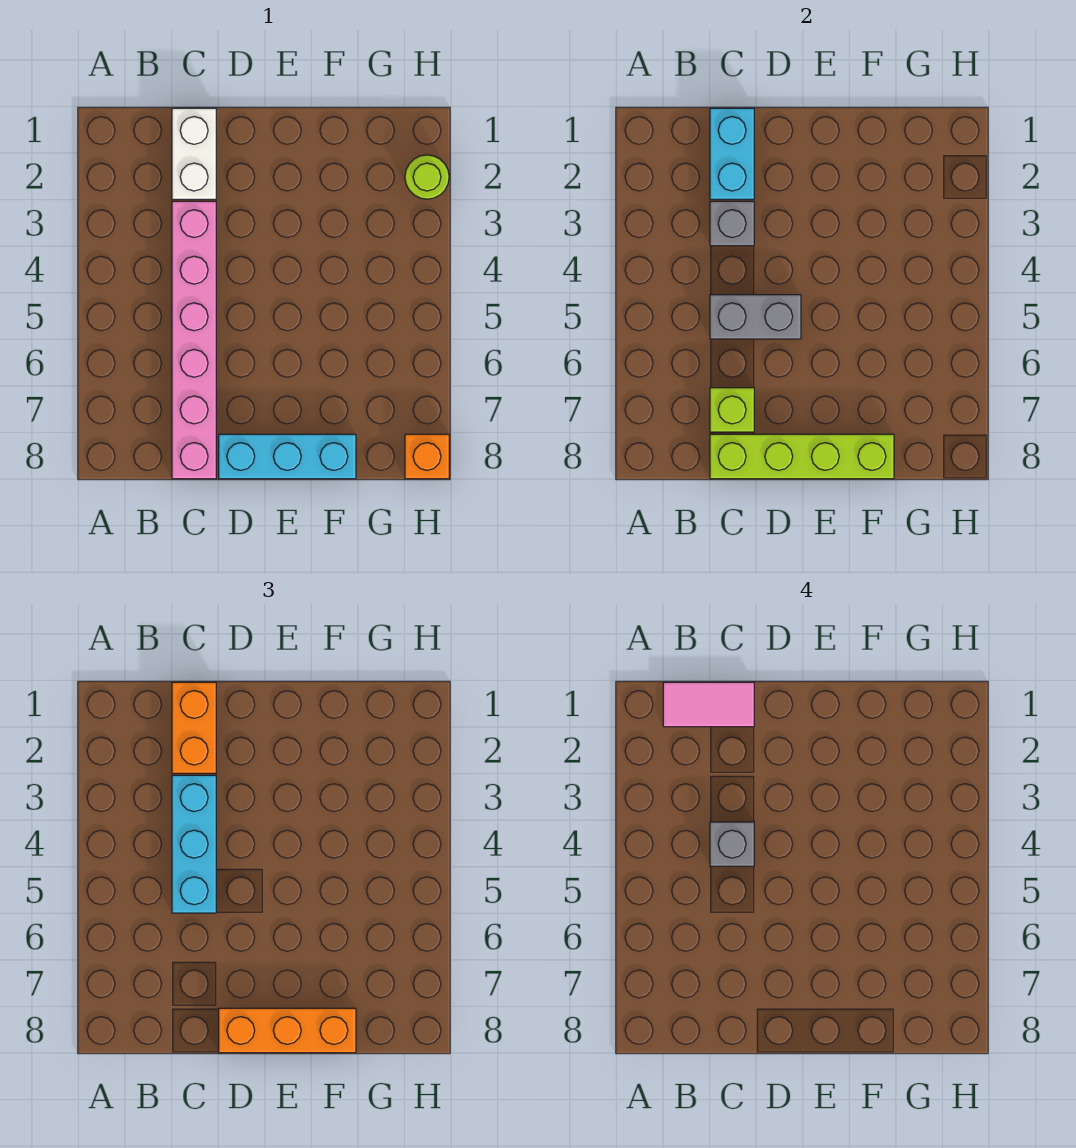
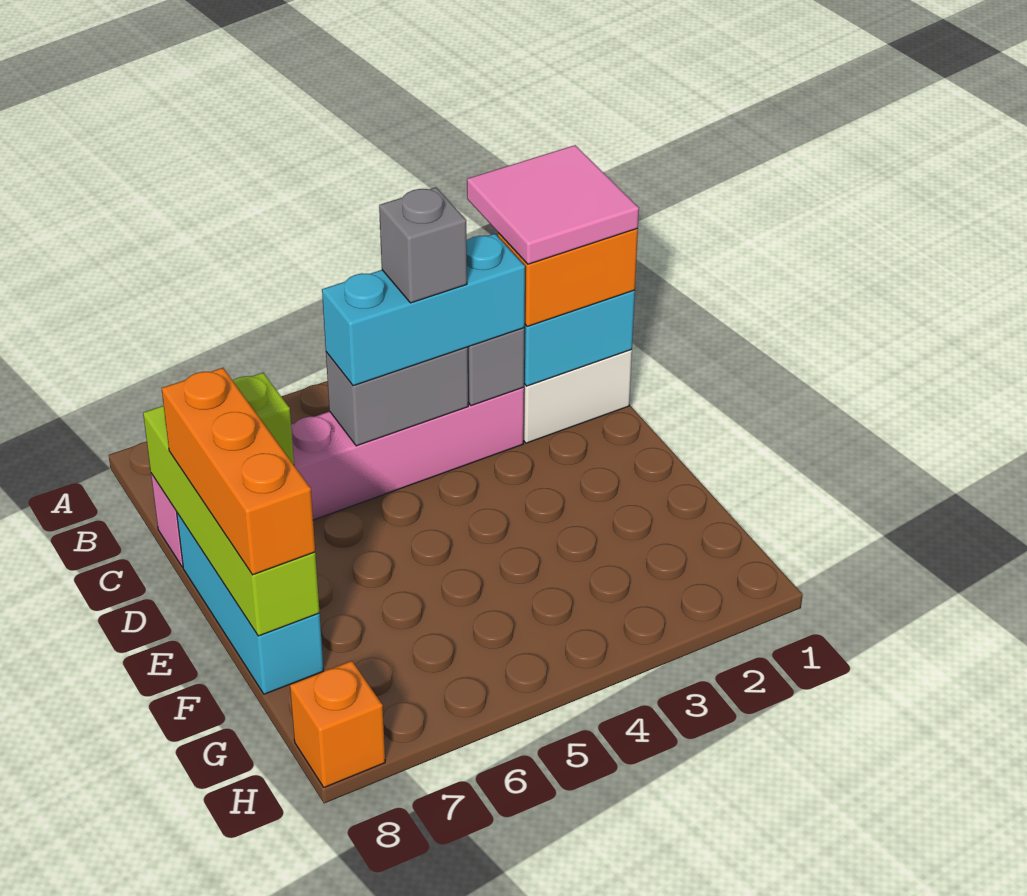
pink 1x2 tile [663,682,754,727] -> pink 2x2 tile [467,145,639,264]
grey 1x2 brick [710,295,801,339] -> grey 1x2 brick turned to [326,347,468,446]
lime 1x1 round brick [405,155,449,199] -> none

